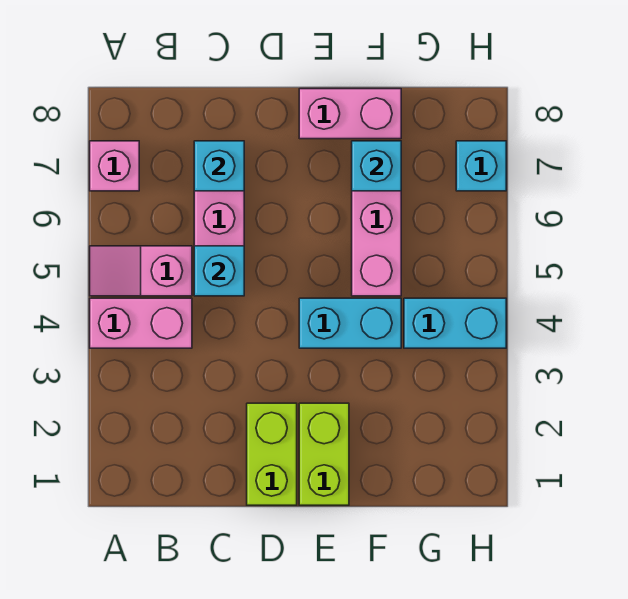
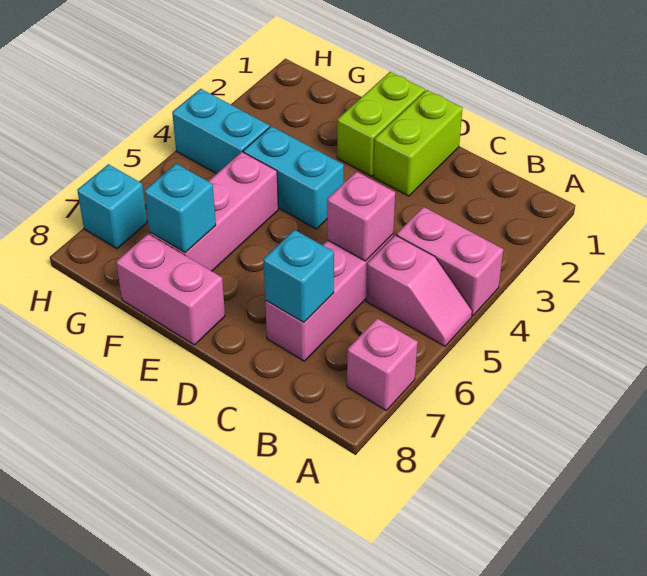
cyan 1x1 brick [194,246,244,296] -> pink 1x1 brick [327,172,395,261]

